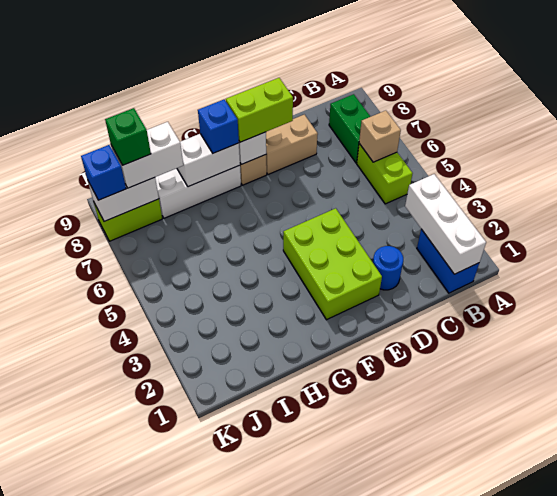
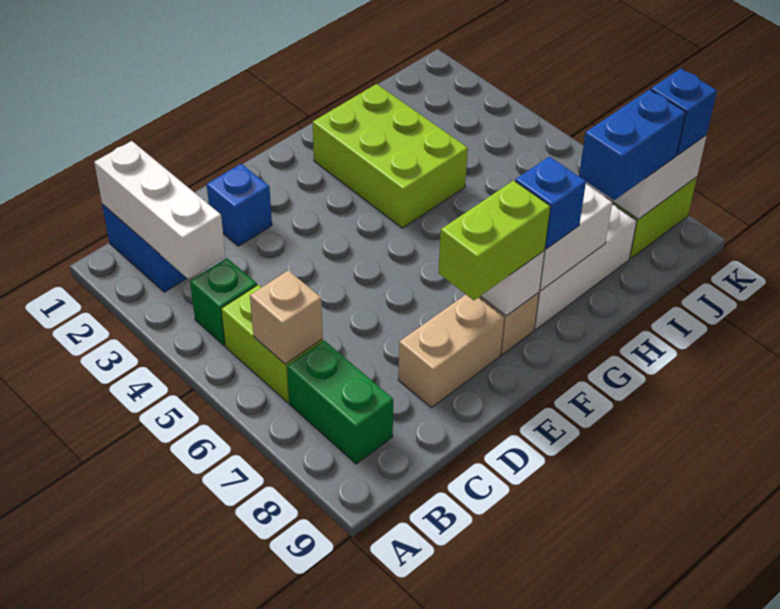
blue 1x1 round brick [373,246,403,290] -> blue 1x1 brick [207,164,272,246]
lime 2x3 brick [283,208,382,320] -> lime 2x3 brick moved to [313,84,468,228]
white 1x2 brick [111,122,183,188] -> blue 1x2 brick [579,89,686,200]
green 1x1 brick [105,108,151,165] -> green 1x1 brick moved to [190,258,257,346]

